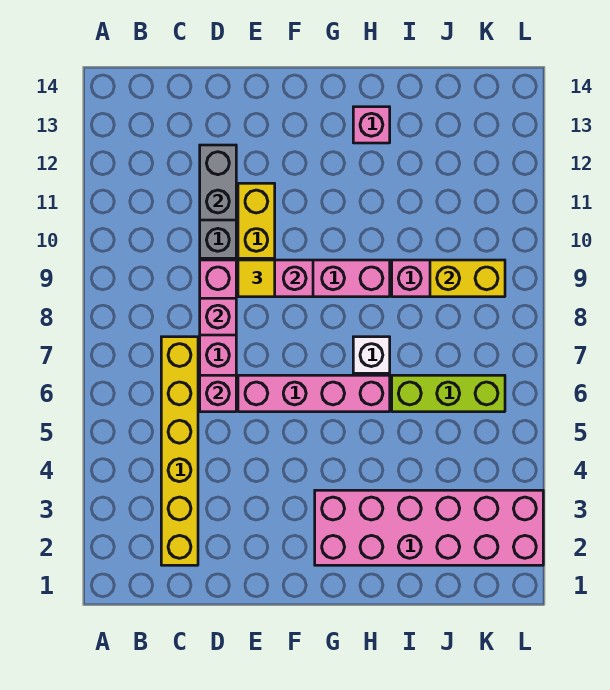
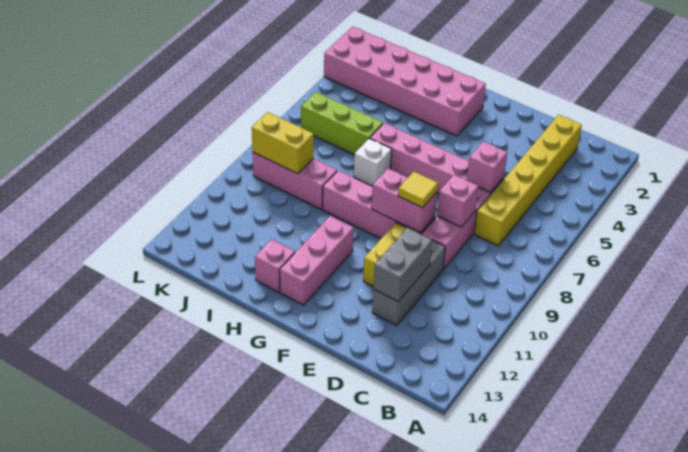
none -> pink 1x3 brick [280,216,354,305]

